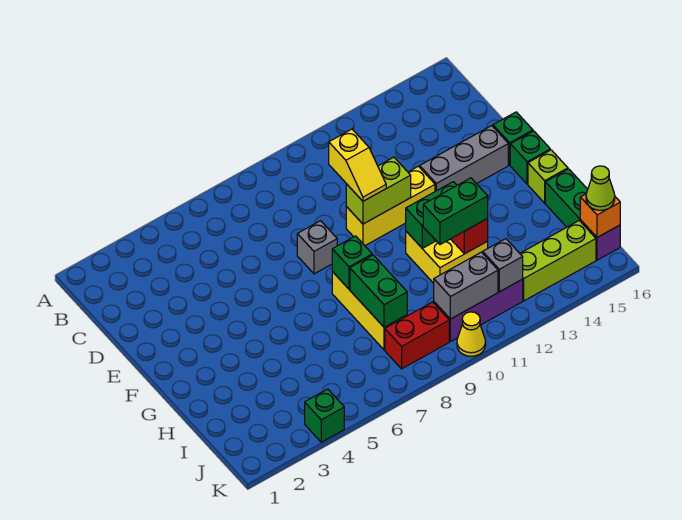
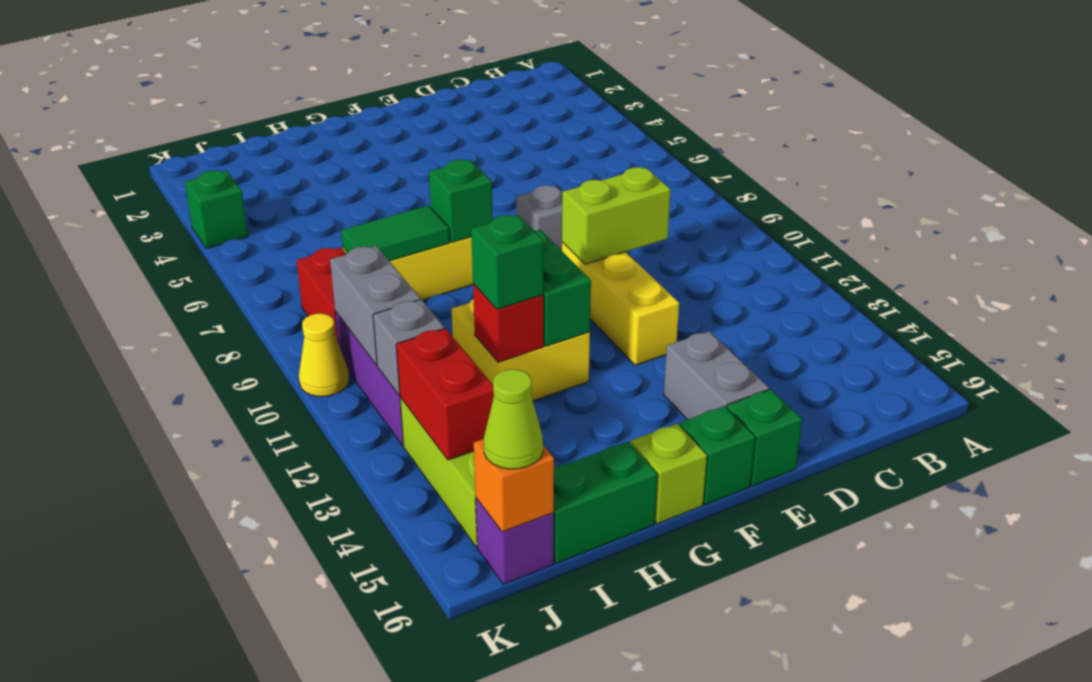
yellow 1x2 slope [329,129,386,201] -> none
lime 1x2 brick [346,157,411,224] -> lime 1x2 brick turned to [562,167,670,264]
grey 1x3 brick [420,126,508,191] -> grey 1x2 brick [664,331,769,420]
green 1x2 brick [350,255,407,327] -> green 1x2 tile [341,205,449,261]
green 1x2 brick [423,178,488,245] -> green 1x1 brick [471,215,543,309]
none -> red 1x2 brick [396,328,494,460]

